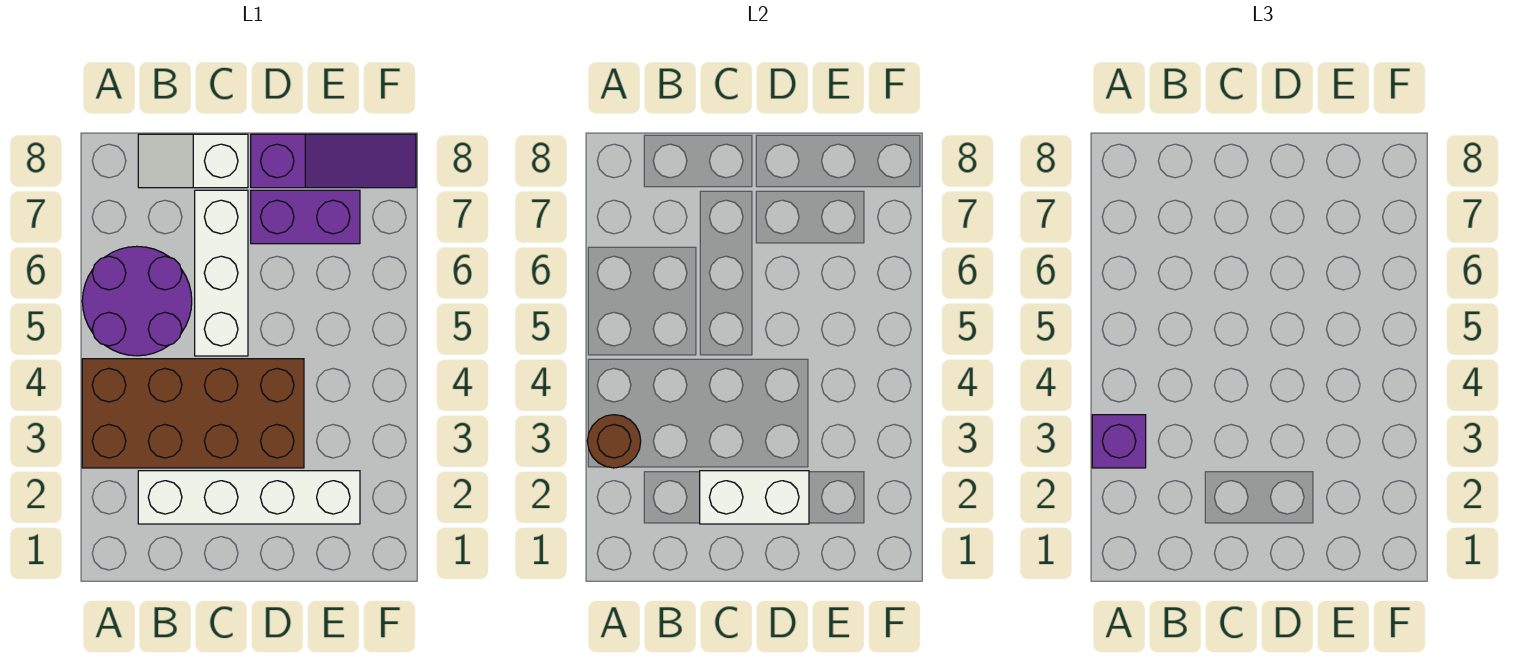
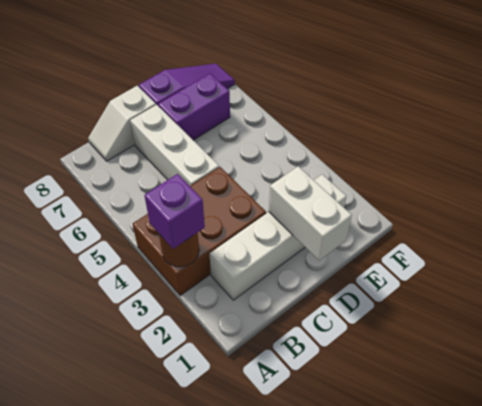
brown 2x4 brick [82,359,304,468] -> brown 2x3 brick [133,167,266,296]
purple 2x2 round brick [82,246,192,356] -> none
white 1x2 brick [700,471,809,524] -> white 1x2 brick turned to [269,166,352,261]

